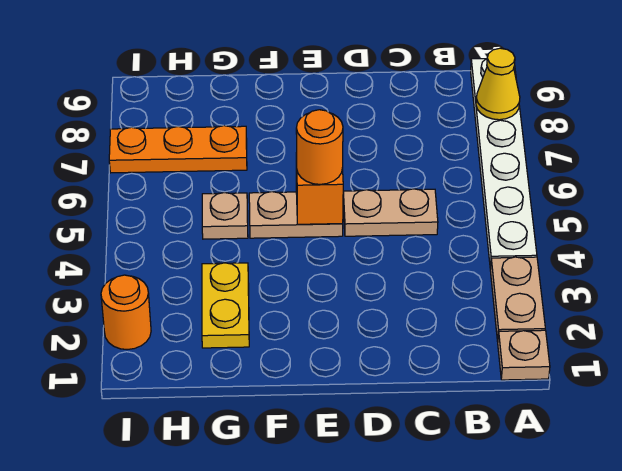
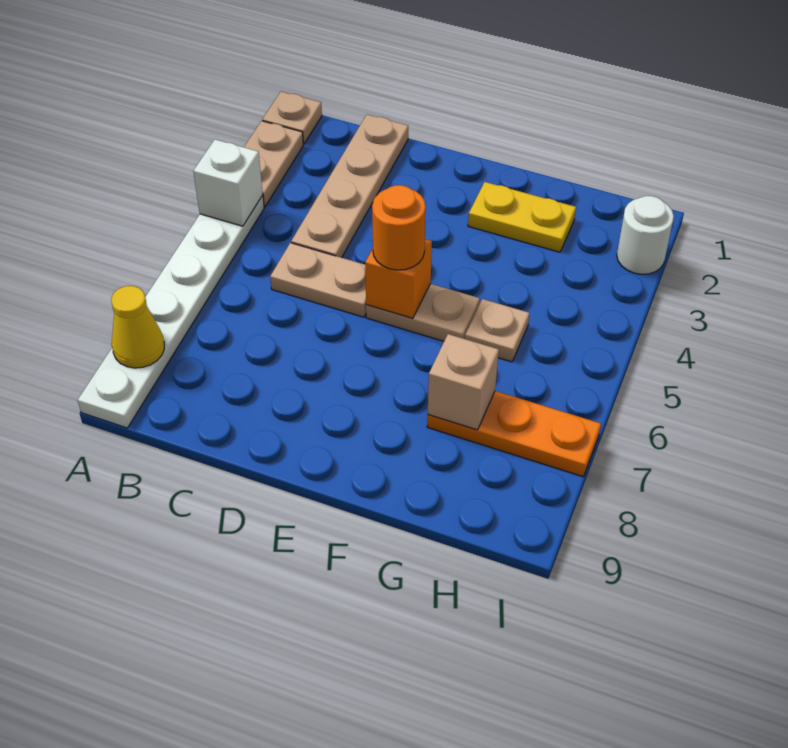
none -> white 1x1 brick [193,139,263,226]
none -> tan 1x4 plate [291,115,408,258]
yellow 1x2 plate [202,263,249,348] -> yellow 1x2 plate turned to [468,182,576,252]
none -> tan 1x1 brick [428,334,499,430]
orange 1x1 round brick [101,275,151,350] -> white 1x1 round brick [617,196,674,274]

